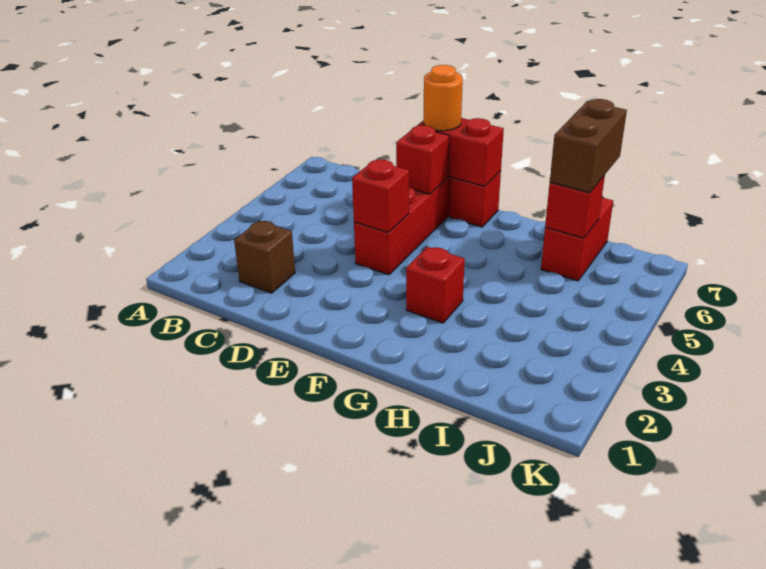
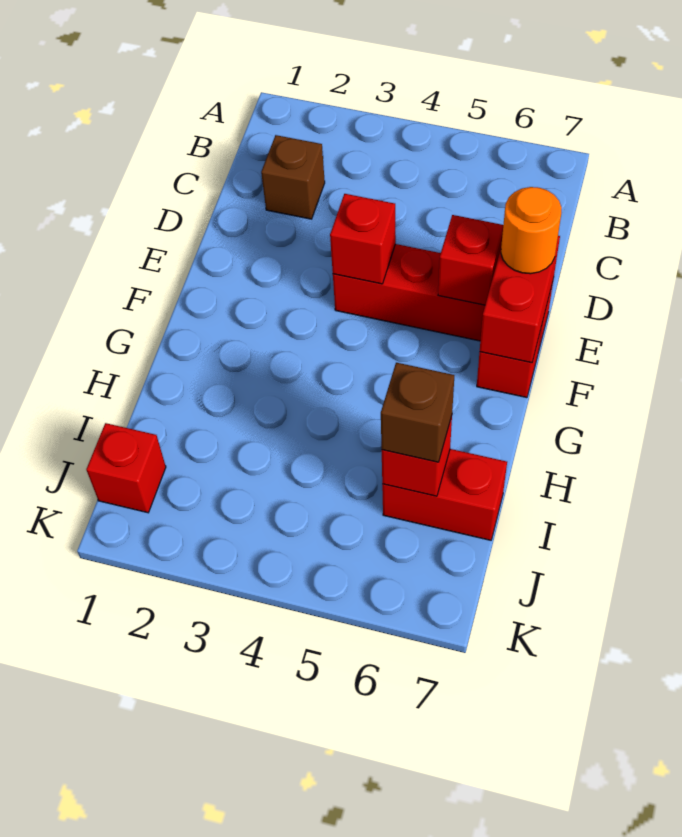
red 1x1 brick [406,247,465,323] -> red 1x1 brick moved to [86,423,166,513]
brown 1x2 brick [550,99,627,193] -> brown 1x1 brick [381,363,454,462]

